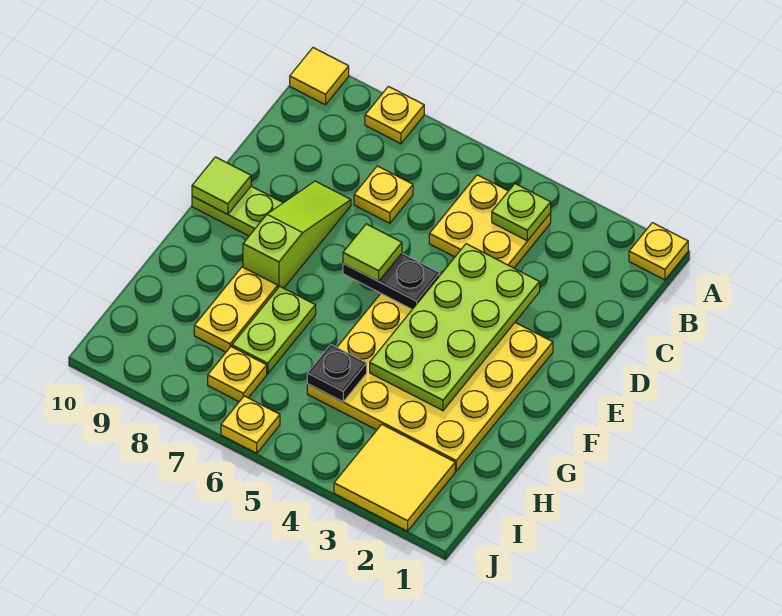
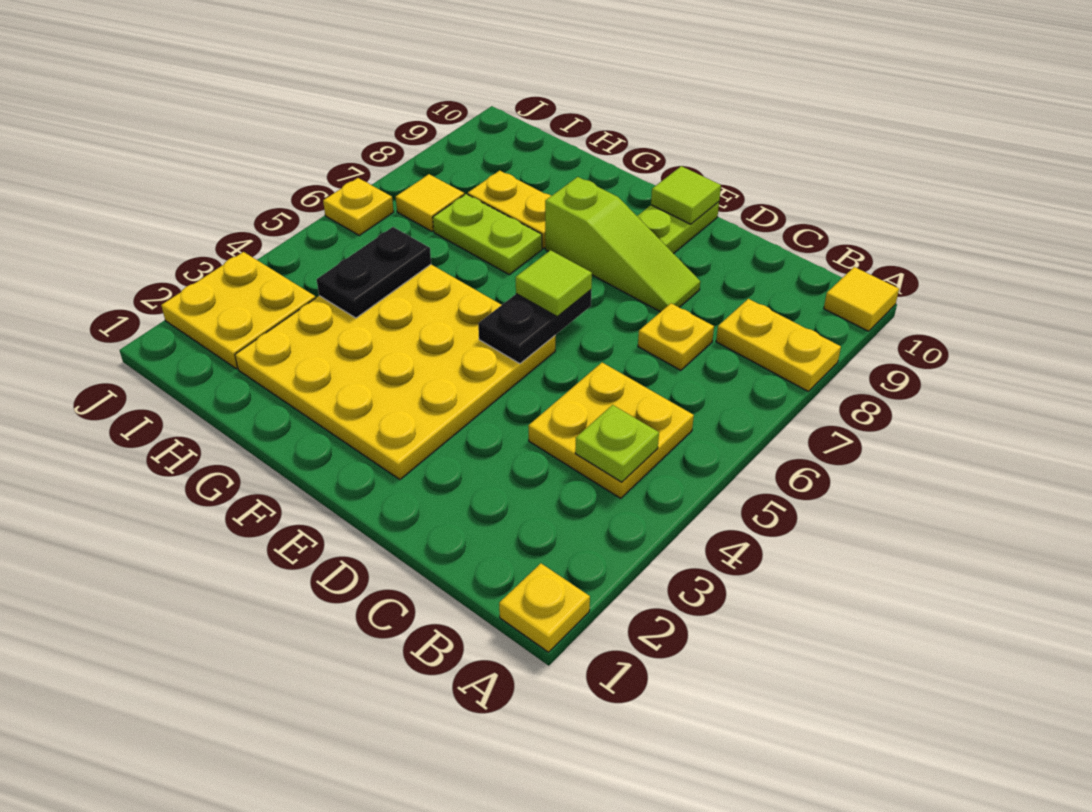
yellow 1x1 plate [365,86,424,144] -> yellow 1x2 plate [716,299,841,392]
lime 2x4 plate [370,244,540,411] -> none
black 1x1 plate [307,345,367,402] -> black 1x2 plate [317,227,431,318]
yellow 2x2 tile [334,424,455,531] -> yellow 2x2 plate [161,252,316,369]
yellow 1x1 plate [208,347,267,402] -> yellow 1x1 tile [396,174,464,231]

